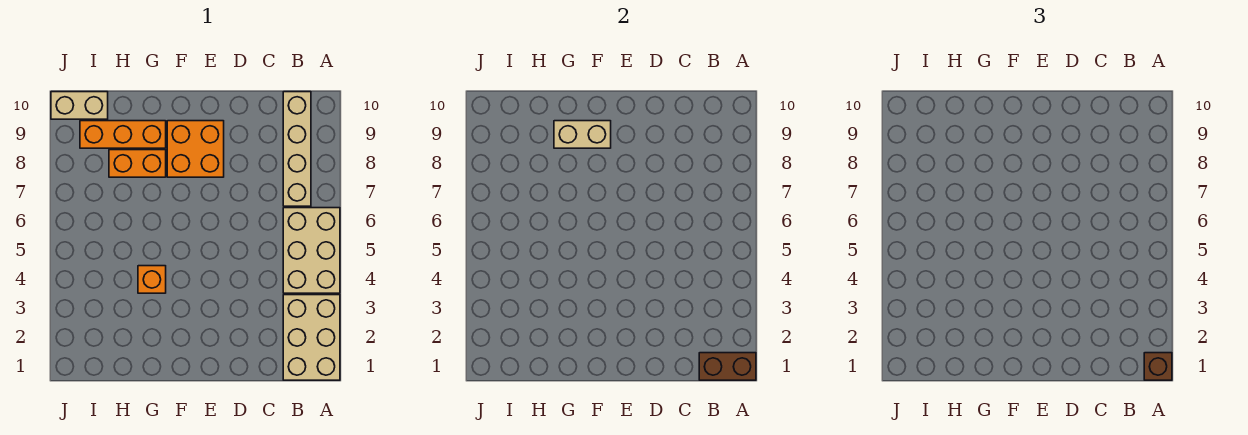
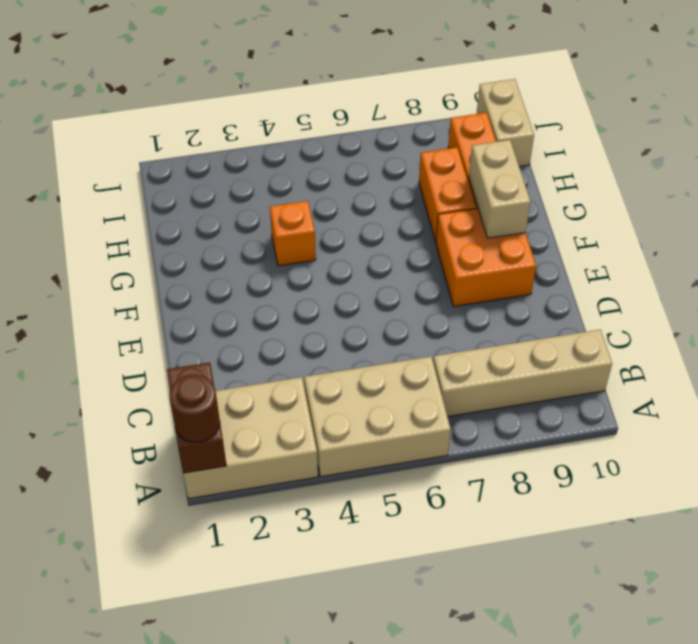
brown 1x1 brick [1144,353,1172,380] -> brown 1x1 round brick [170,374,220,442]

